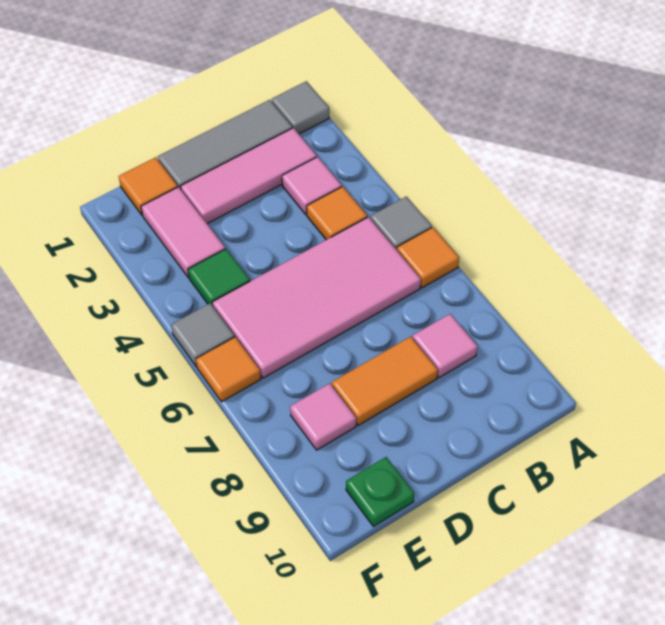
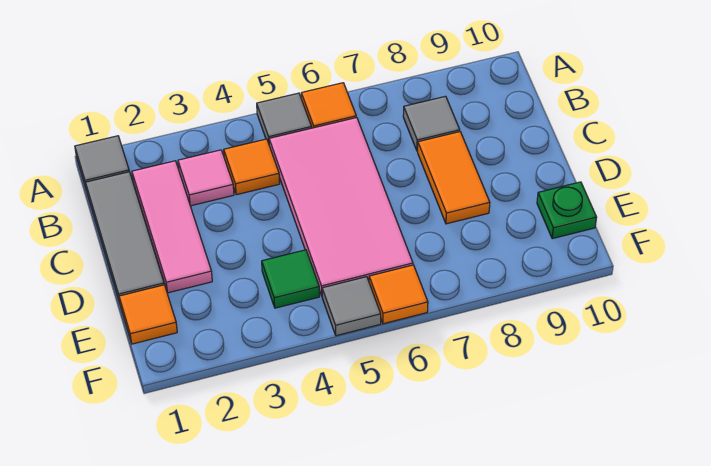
pink 1x1 tile [413,314,478,378] -> grey 1x1 tile [403,96,460,151]
pink 1x2 tile [141,187,225,278] -> none
pink 1x1 tile [290,383,356,450] -> none

